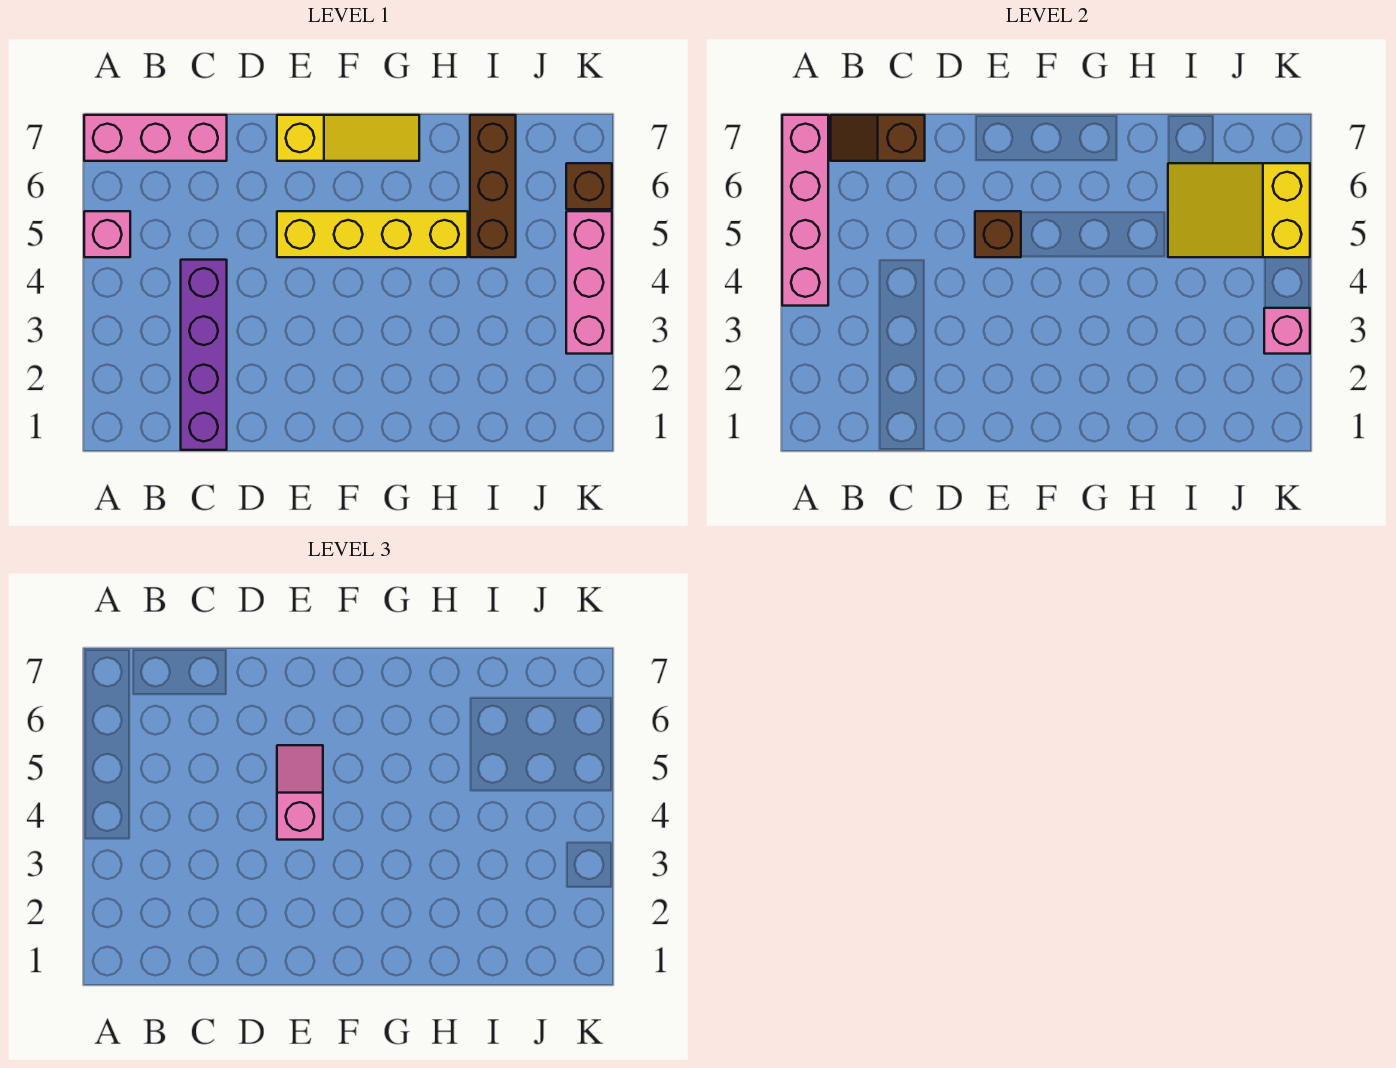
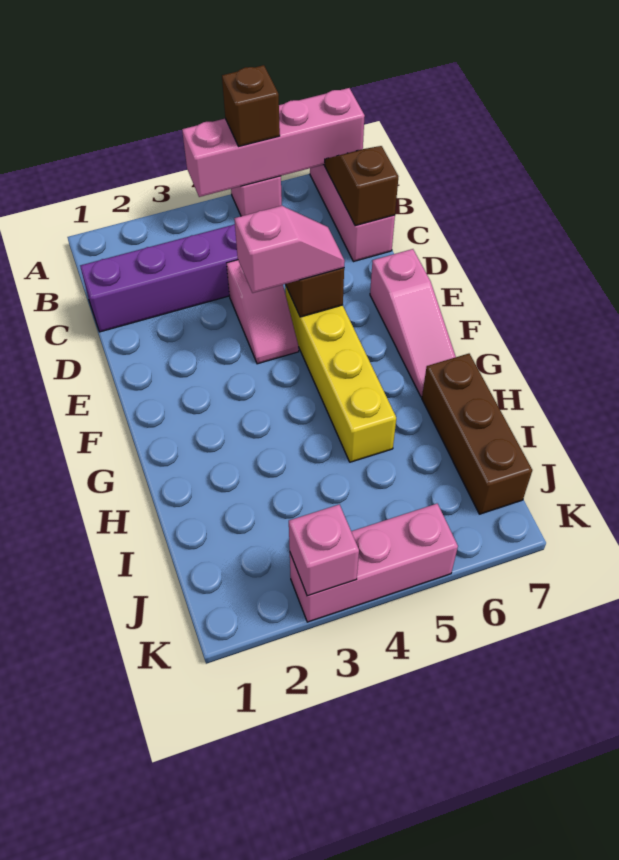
none -> pink 1x2 slope [227,260,299,364]
yellow 1x3 slope [277,115,419,161] -> pink 1x3 slope [370,249,456,397]
brown 1x3 brick [470,115,516,257] -> brown 1x3 brick turned to [422,354,532,514]
yellow 2x3 slope [1168,163,1310,257] -> none
brown 1x1 brick [566,163,612,209] -> brown 1x1 brick moved to [222,65,280,146]

